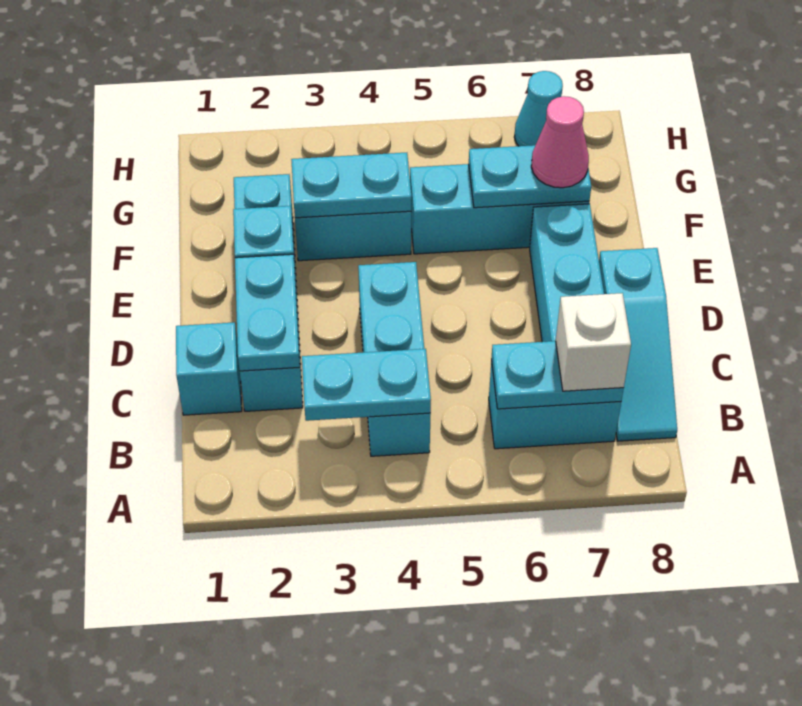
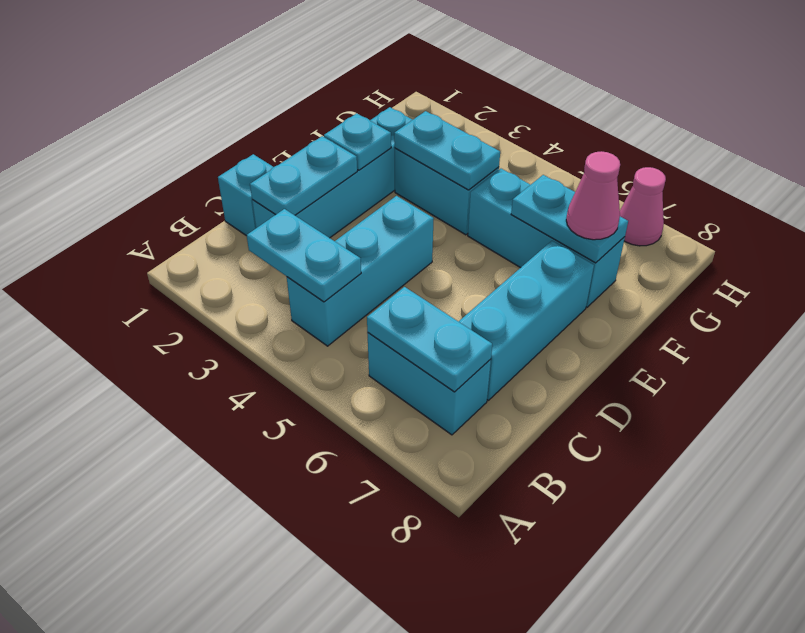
white 1x1 brick [556,293,631,391] -> none
cyan 1x3 slope [599,248,677,441] -> none
cyan 1x1 cone [514,71,563,146] -> pink 1x1 cone [620,167,666,246]

